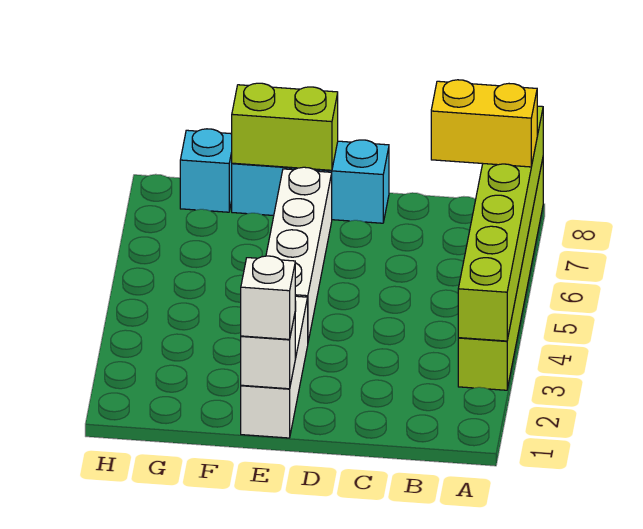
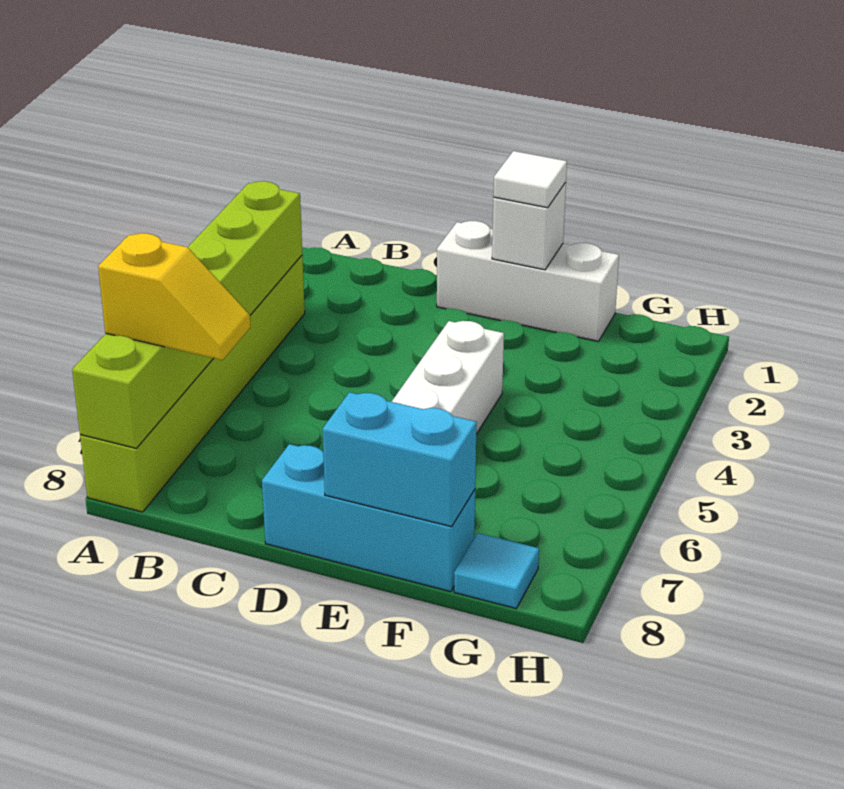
yellow 1x2 brick [431,80,537,167] -> yellow 1x2 slope [98,233,251,360]
white 1x3 brick [241,296,308,438] -> white 1x3 brick turned to [437,221,619,341]
white 1x1 brick [241,256,295,339] -> white 1x1 tile [493,151,567,208]
lime 1x2 brick [232,83,338,170] -> cyan 1x2 brick [323,392,477,527]
cyan 1x1 brick [180,129,232,212] -> cyan 1x1 tile [454,533,539,608]

